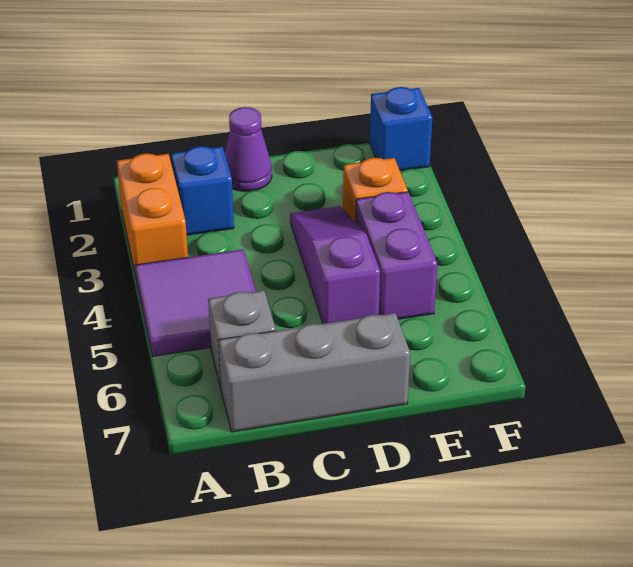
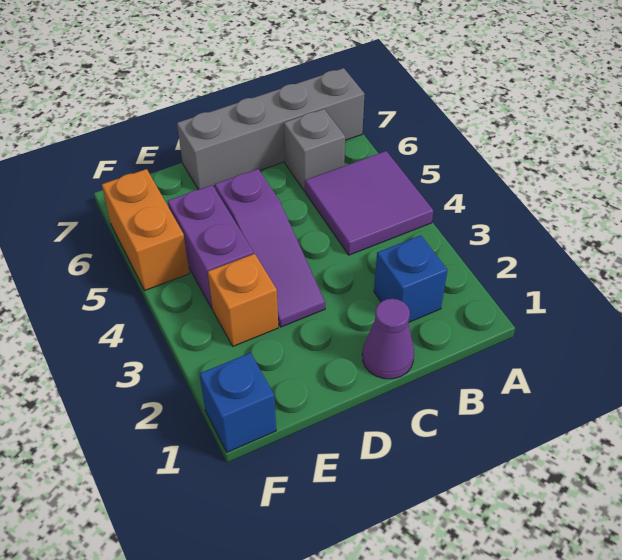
orange 1x2 brick [117,154,188,276] -> orange 1x2 brick moved to [102,169,190,290]
grey 1x3 brick [218,313,410,432] -> grey 1x4 brick [177,68,364,190]

